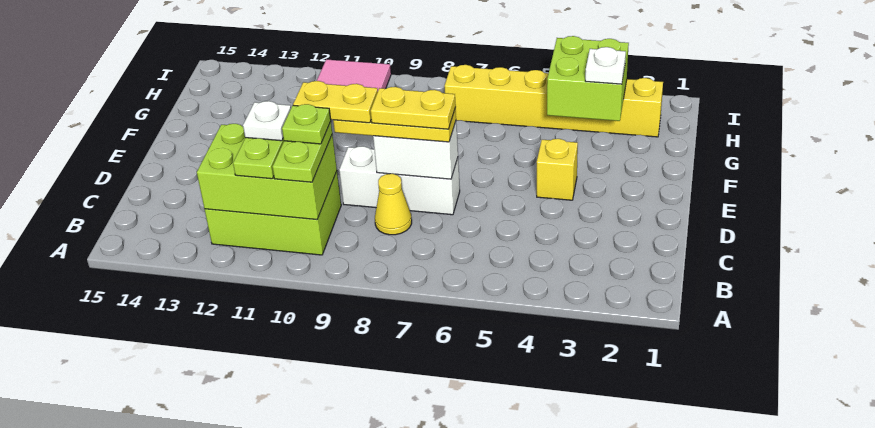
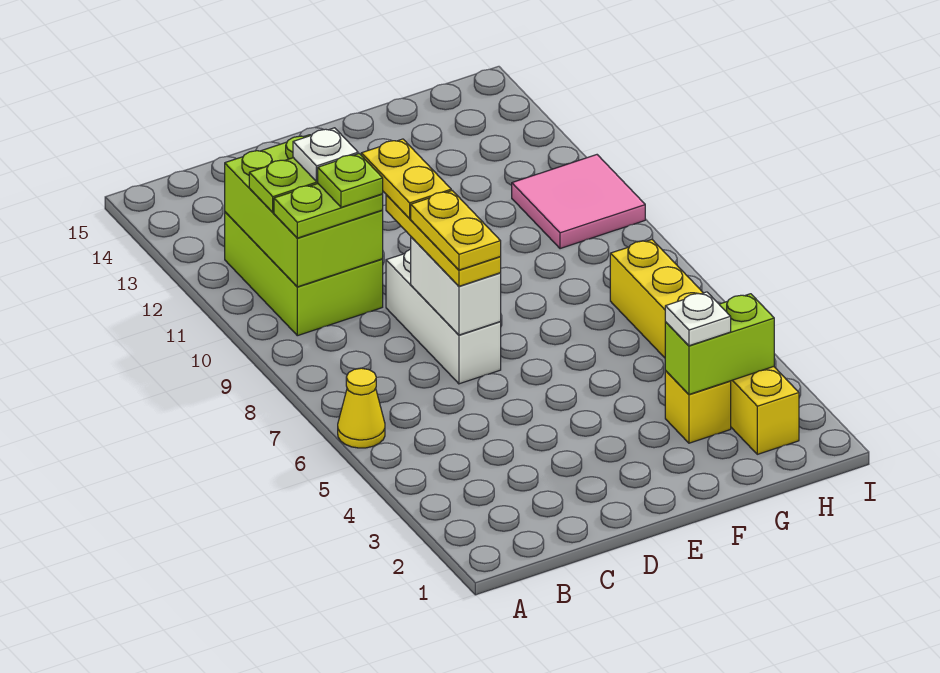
yellow 1x1 cone [375,174,412,235] -> yellow 1x1 cone moved to [338,368,385,448]
yellow 1x1 brick [537,139,578,200] -> yellow 1x1 brick moved to [665,371,731,443]
lime 2x2 brick [547,36,629,121] -> lime 1x2 brick [665,294,774,394]

